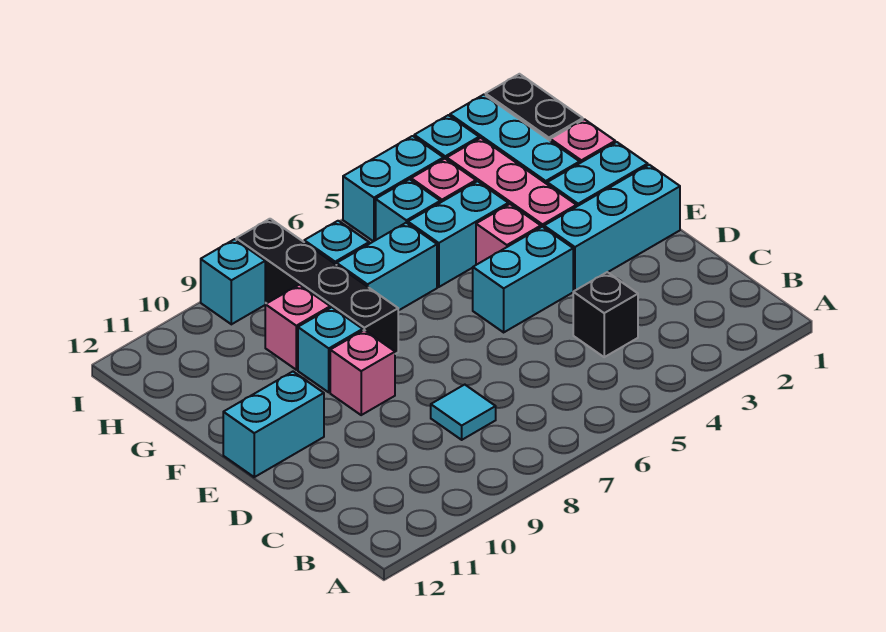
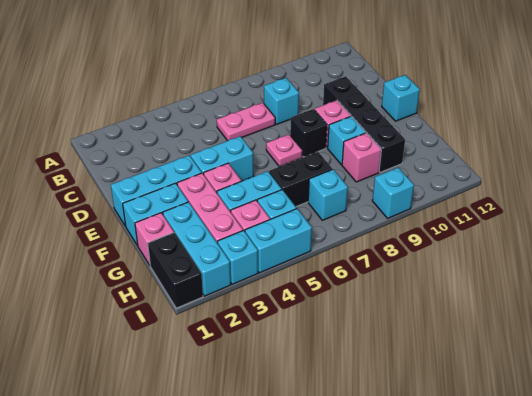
black 1x1 brick [573,272,638,357] -> black 1x1 brick moved to [290,109,327,157]
none -> pink 1x2 plate [217,103,275,141]
cyan 1x1 tile [431,385,496,440] -> cyan 1x1 brick [264,78,299,124]
none -> pink 1x1 plate [266,134,302,166]
cyan 1x2 brick [223,372,324,477] -> cyan 1x1 brick [382,75,420,121]
black 1x4 brick [236,219,398,354] -> black 1x4 brick moved to [323,76,405,172]
cyan 1x2 brick [337,223,437,311] -> black 1x2 brick [269,152,332,206]

